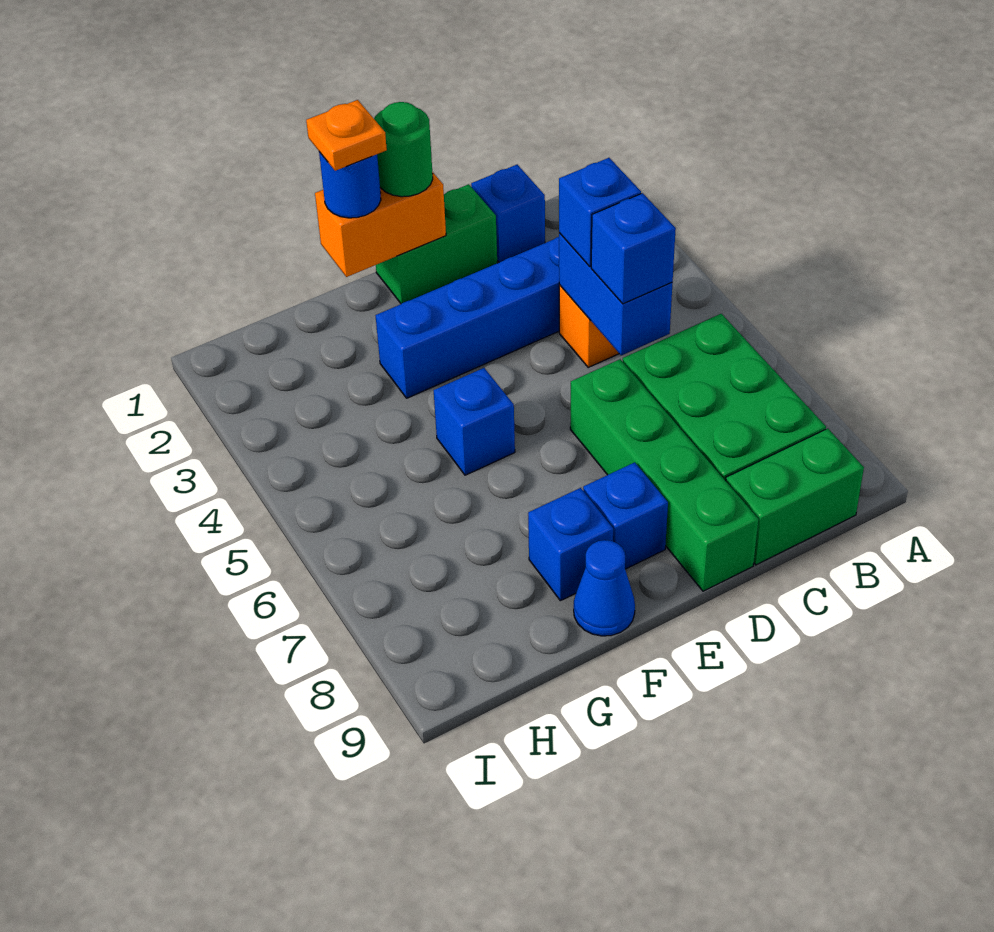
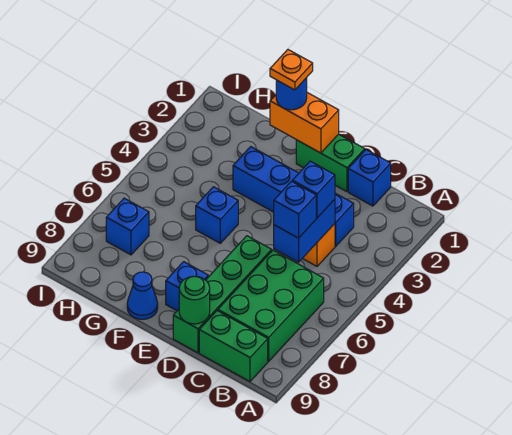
green 1x1 round brick [374,102,433,197] -> green 1x1 round brick moved to [179,276,210,324]
blue 1x1 brick [528,488,613,601] -> blue 1x1 brick moved to [106,198,149,255]

